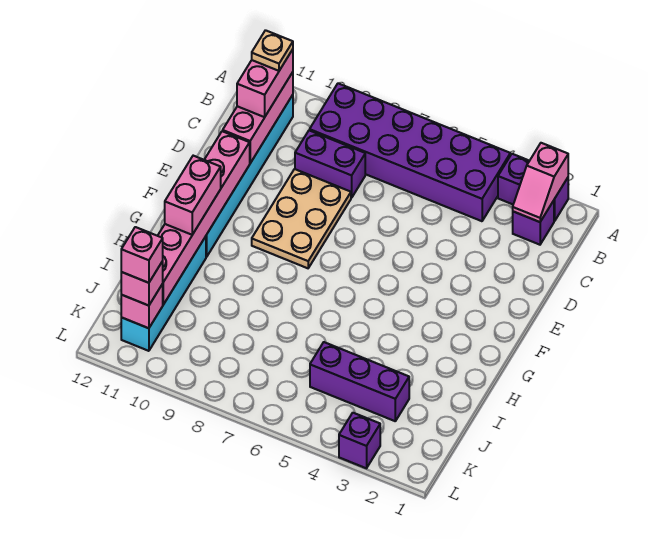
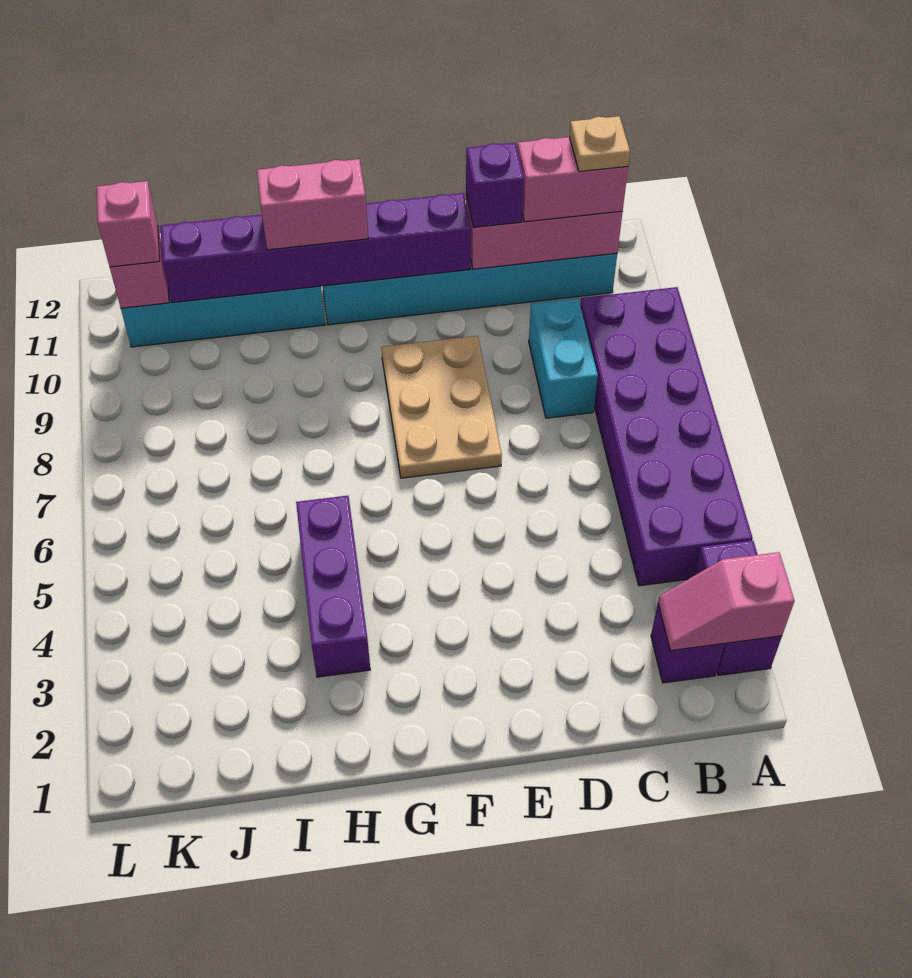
purple 1x2 brick [295,130,365,198] -> cyan 1x2 brick [529,298,598,418]
tan 2x3 plate [252,169,351,268] -> tan 2x3 plate turned to [381,336,502,478]
pink 1x6 brick [158,131,250,304] -> purple 1x6 brick [160,193,471,303]
purple 1x3 brick [310,342,409,421] -> purple 1x3 brick moved to [296,496,370,677]
pink 1x1 brick [121,227,163,283] -> none
purple 1x1 brick [339,413,380,468] -> purple 1x1 brick moved to [466,143,524,227]

